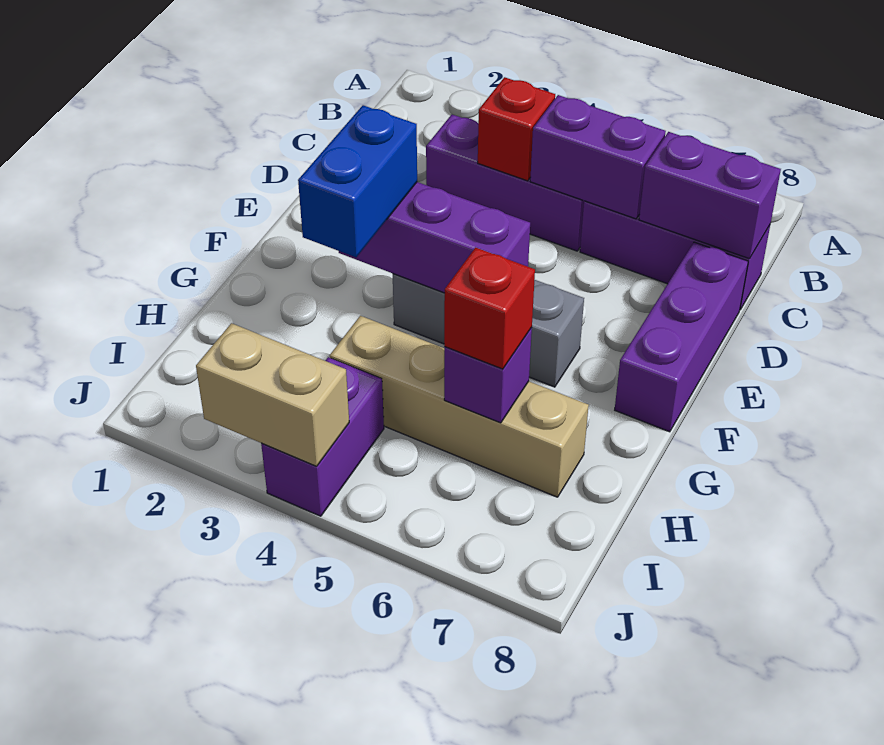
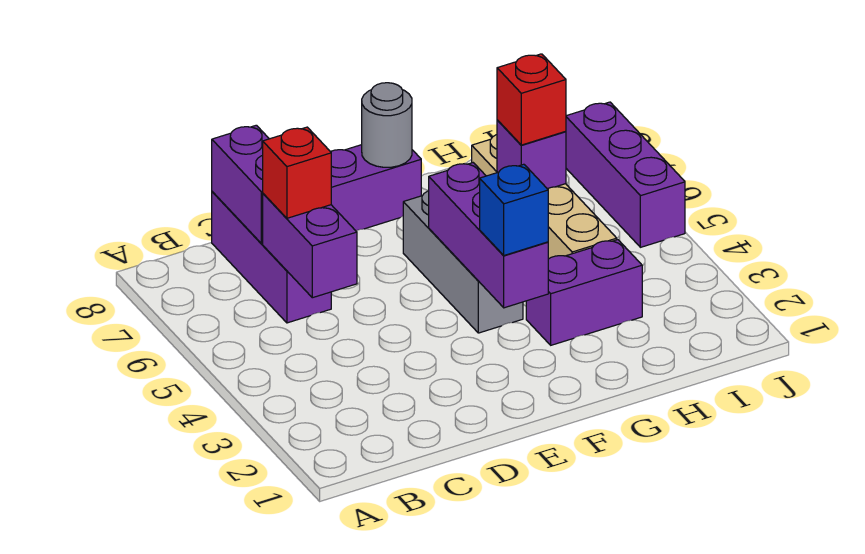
purple 1x3 brick [426,115,584,251] -> purple 1x3 brick moved to [566,102,685,247]
red 1x1 brick [478,77,555,181] -> red 1x1 brick moved to [263,127,331,218]
blue 1x2 brick [298,105,417,257] -> blue 1x1 brick [480,164,548,255]
none -> grey 1x1 round brick [362,83,412,167]
purple 1x2 brick [261,357,384,516] -> purple 1x2 brick moved to [526,240,642,345]
tan 1x2 brick [196,323,349,466] -> none

